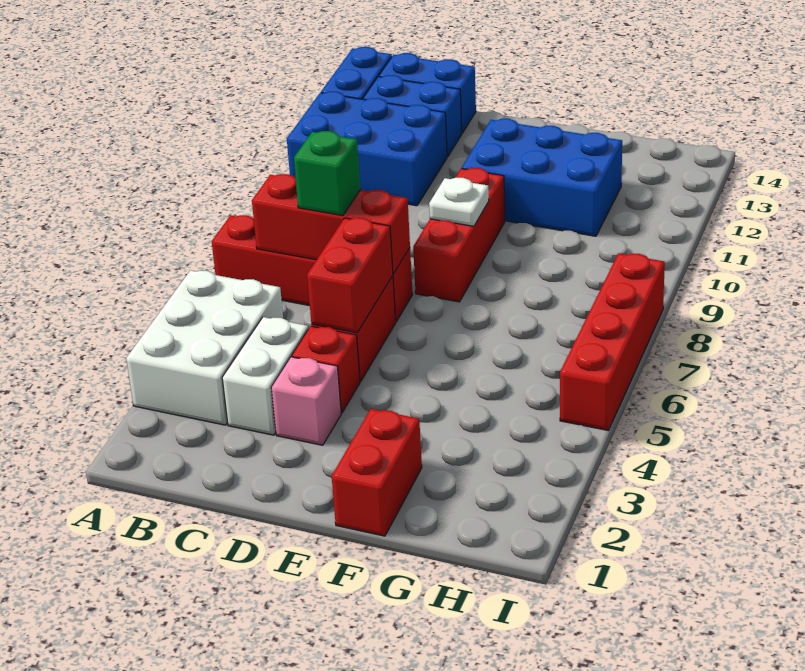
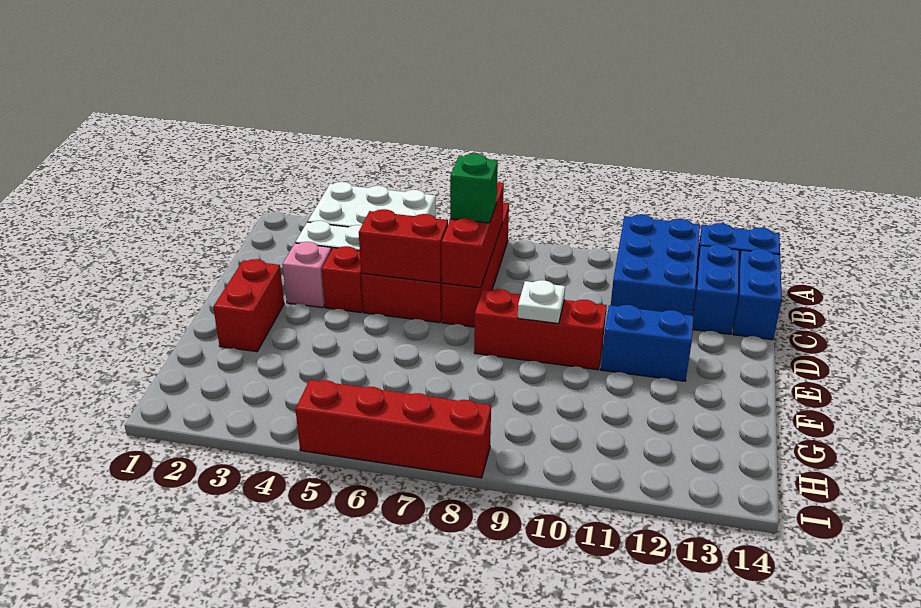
blue 2x3 brick [462,119,622,236] -> blue 1x2 brick [601,305,694,381]
red 1x2 brick [332,409,422,536] -> red 1x2 brick turned to [213,259,284,352]

